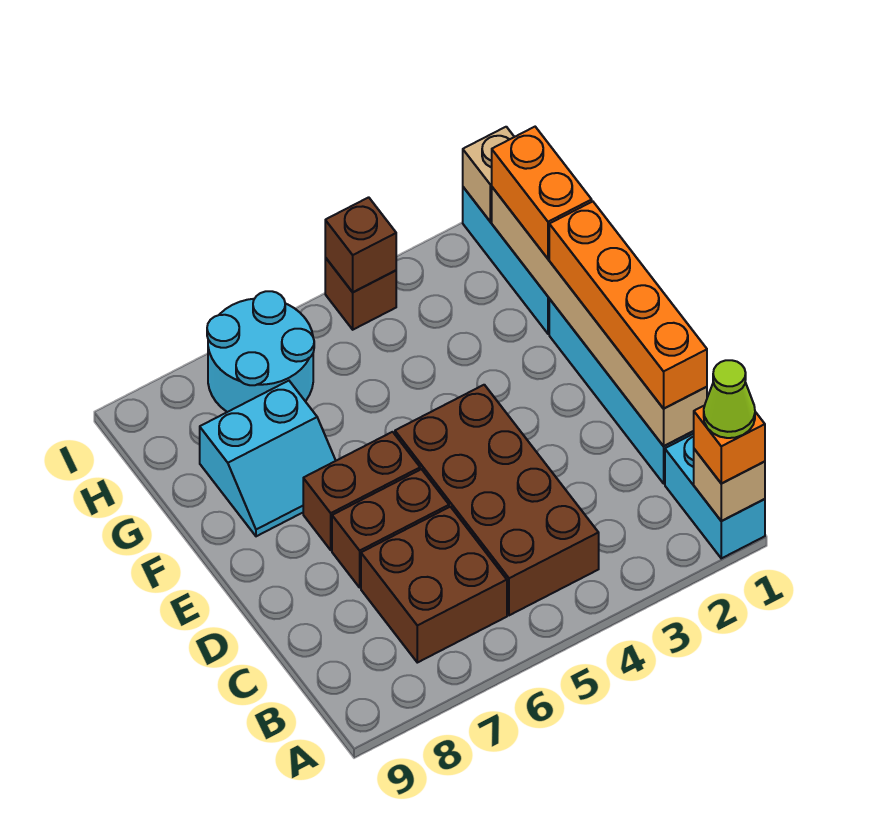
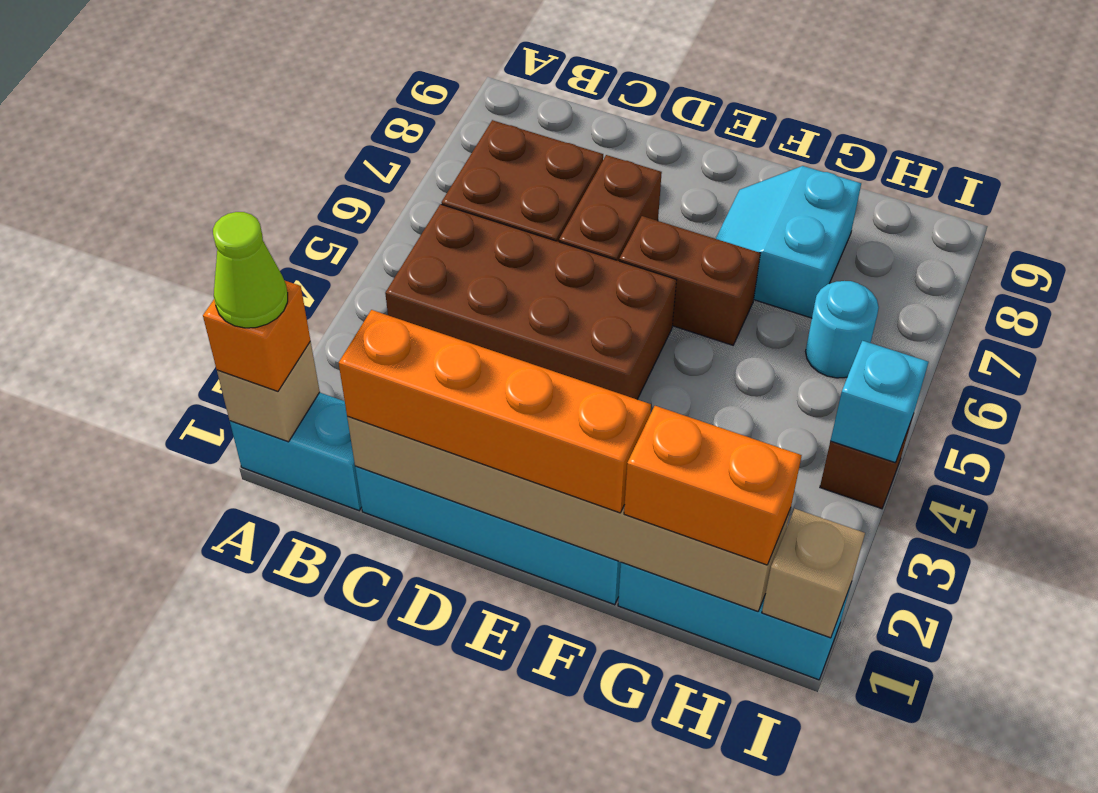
brown 1x2 brick [303,432,420,550] -> brown 1x2 brick turned to [619,216,760,345]
cyan 2x2 round brick [207,291,314,412] -> cyan 1x1 round brick [806,281,879,378]
brown 1x1 brick [325,197,396,292] -> cyan 1x1 brick [831,341,928,463]

